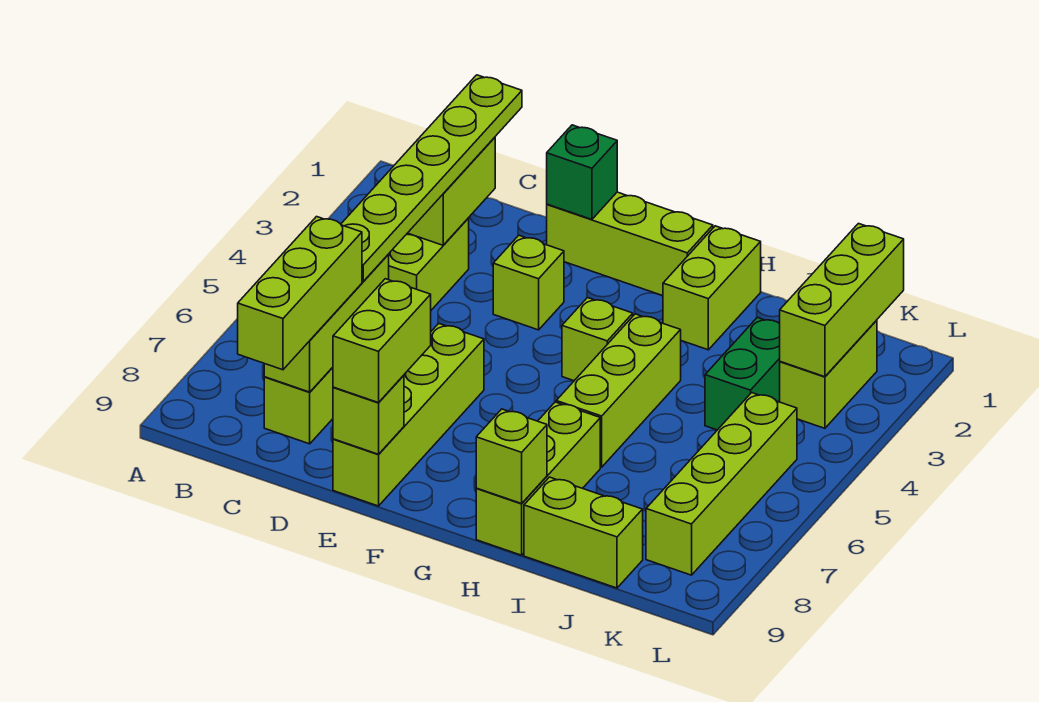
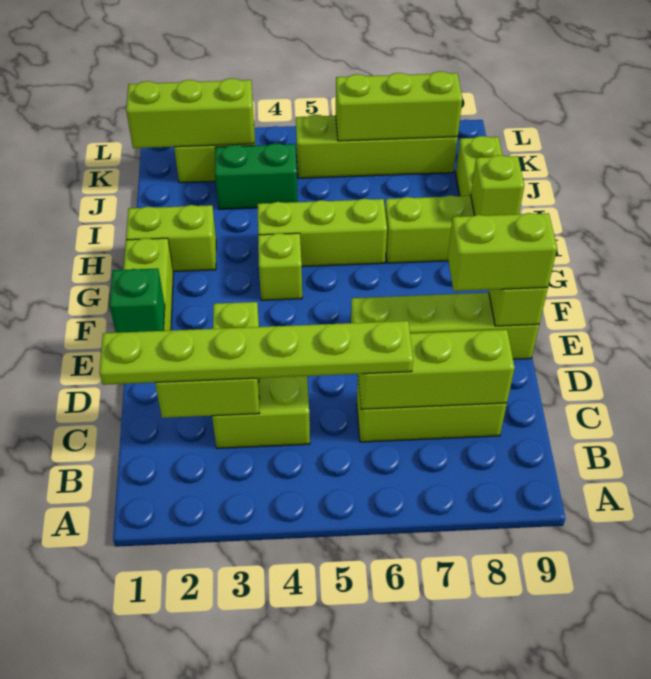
lime 1x3 brick [238,217,362,370] -> lime 1x3 brick moved to [336,71,462,141]

